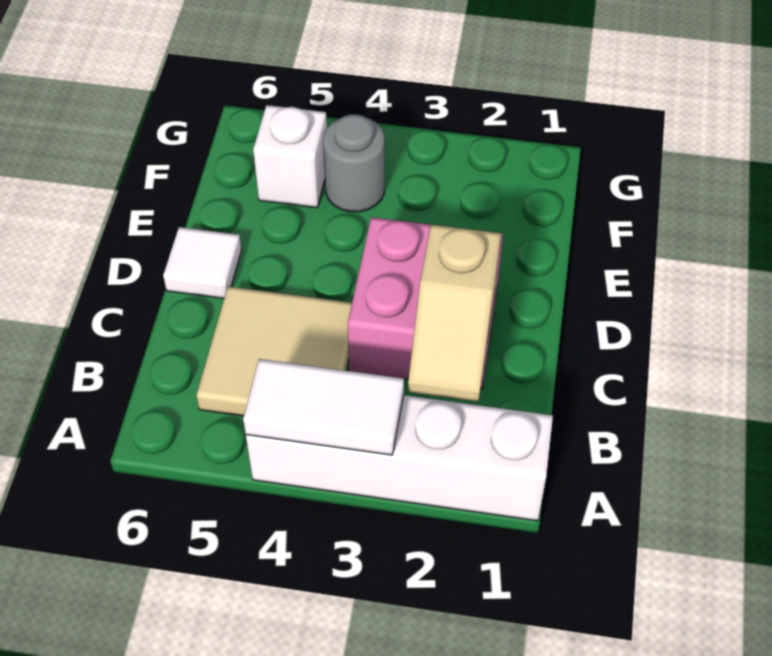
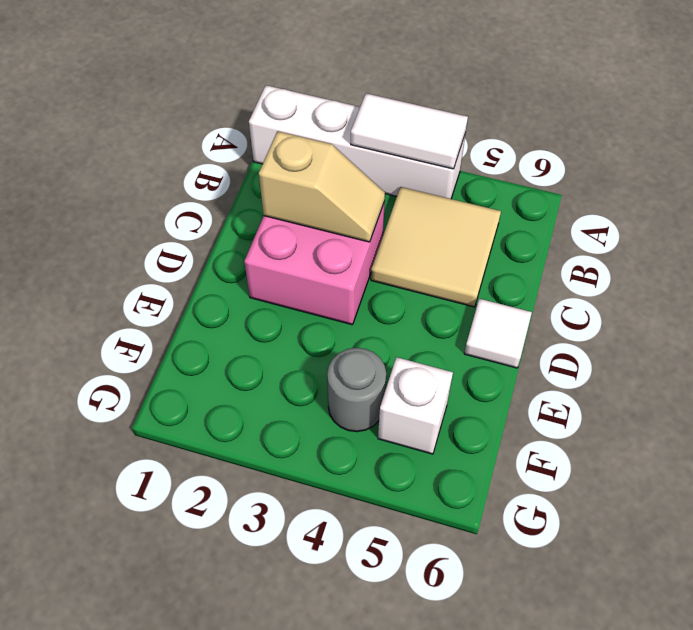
tan 1x2 slope [408,224,501,402] -> tan 1x2 slope turned to [259,131,385,242]

